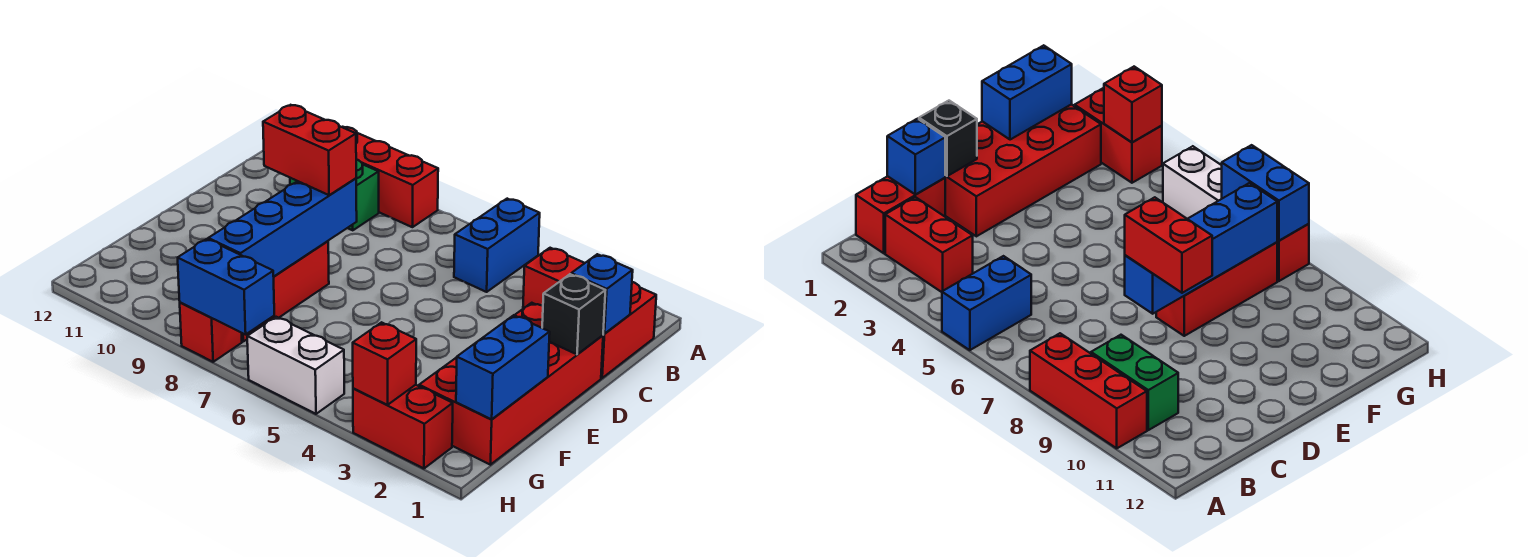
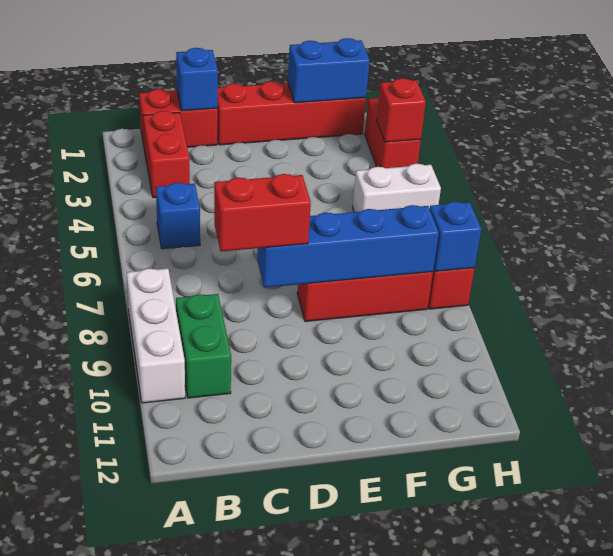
blue 1x2 brick [454,199,540,292] -> blue 1x1 brick [156,183,200,249]
red 1x3 brick [343,127,438,227] -> white 1x3 brick [127,268,185,403]
red 2x4 brick [419,303,603,465] -> red 1x4 brick [217,81,366,145]
black 1x1 brick [542,274,605,354] -> none
red 1x2 brick [263,105,356,195] -> red 1x2 brick turned to [214,174,311,252]
white 1x2 brick [247,317,344,414] -> white 1x2 brick turned to [353,164,441,212]
blue 1x2 brick [178,239,274,335] -> blue 1x1 brick [430,202,481,271]

